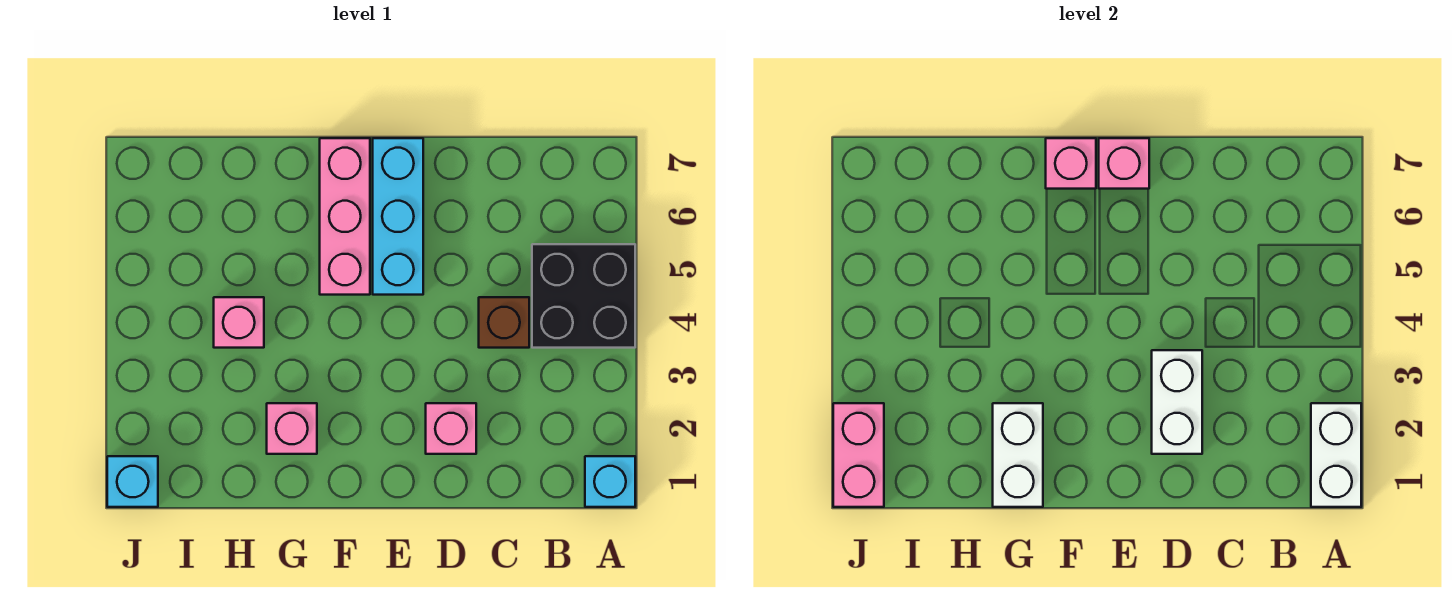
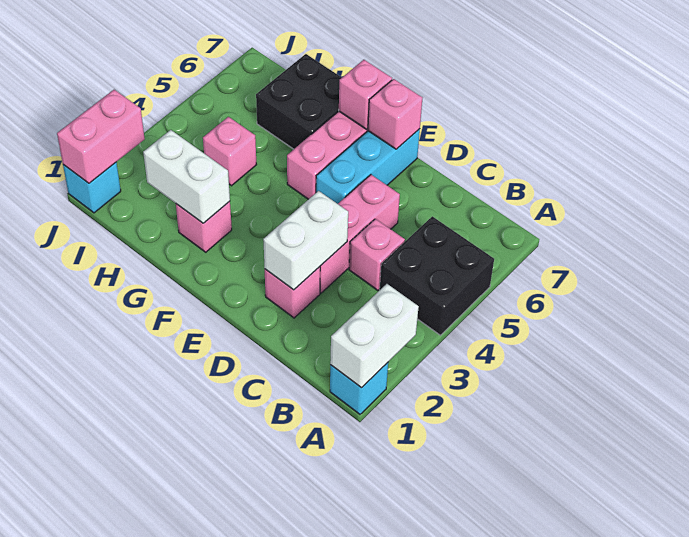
brown 1x1 brick [479,297,529,348] -> pink 1x1 brick [349,219,405,290]
none -> pink 1x3 brick [320,175,400,293]
white 1x2 brick [993,403,1043,507] -> white 1x2 brick turned to [143,130,230,223]
none -> black 2x2 brick [256,54,342,149]

